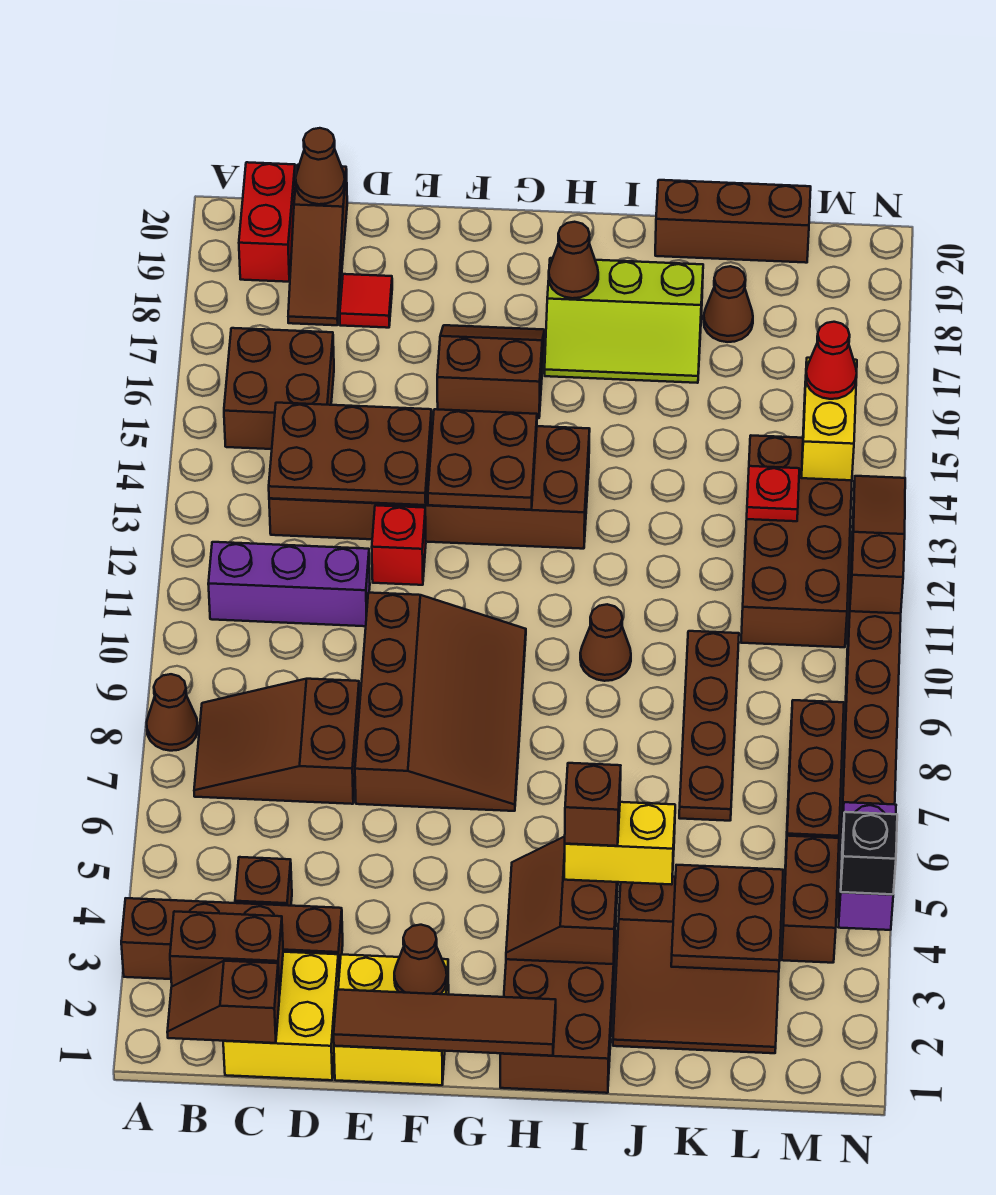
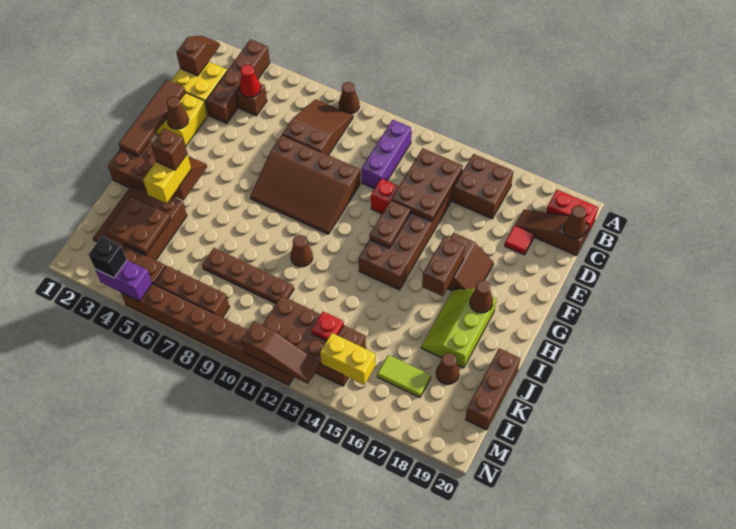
brown 1x2 brick [170,911,283,996] -> brown 1x2 brick moved to [422,237,465,296]
brown 2x2 plate [428,409,537,510] -> brown 1x2 plate [369,200,411,248]
none -> lime 1x2 tile [377,355,431,398]
red 1x1 cone [806,322,857,399] -> red 1x1 cone moved to [240,65,261,97]

